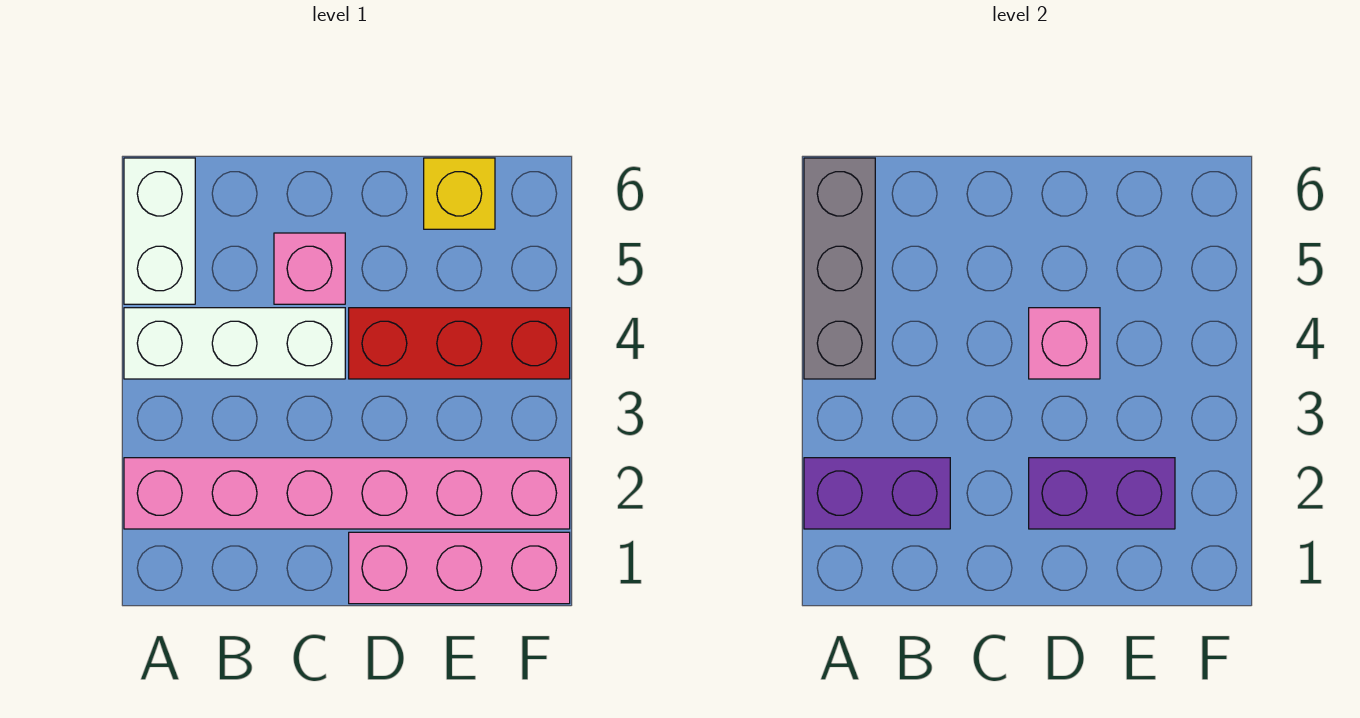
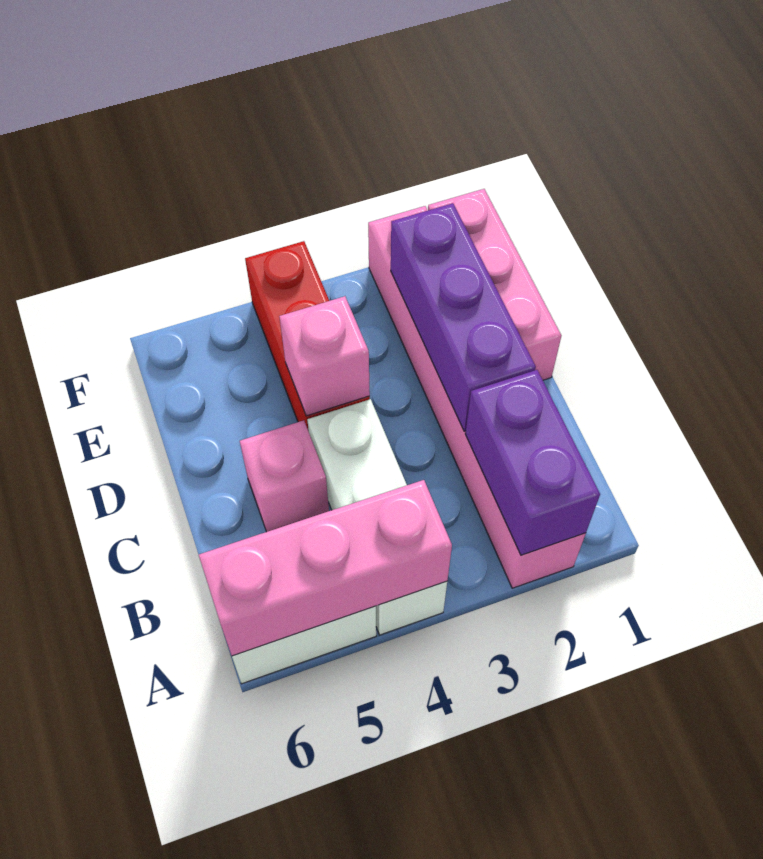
grey 1x3 brick [804,158,875,379] -> pink 1x3 brick [199,480,452,656]
purple 1x2 brick [1029,458,1175,529] -> purple 1x3 brick [391,203,536,431]
yellow 1x1 brick [424,158,495,229] -> none

